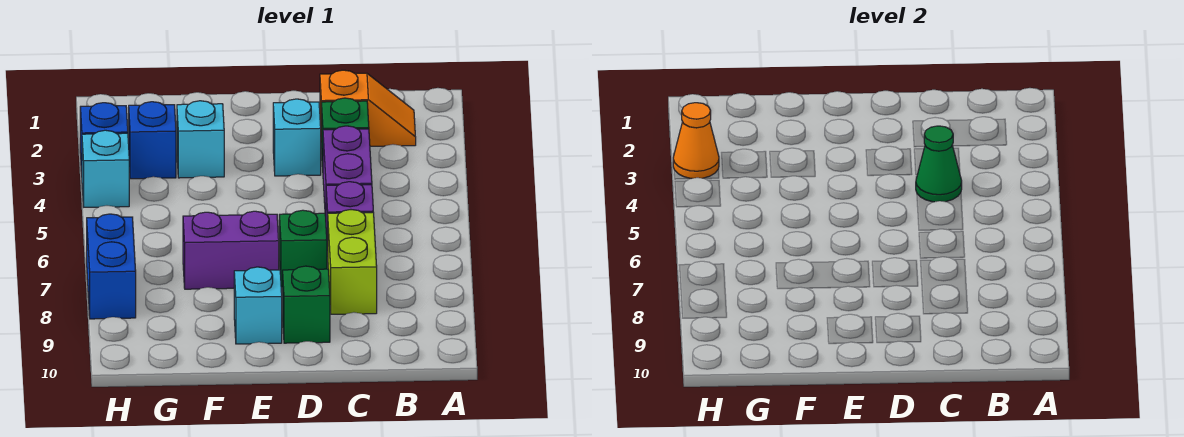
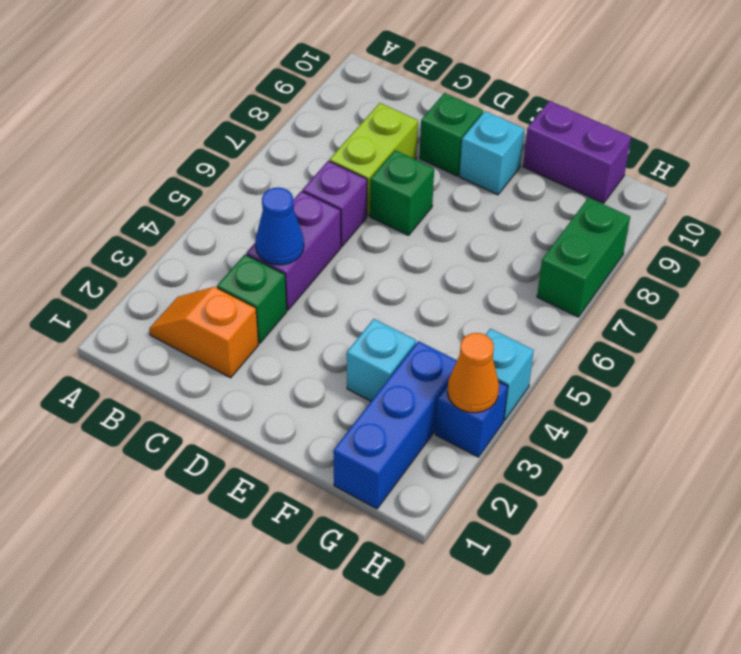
green 1x1 cone [916,126,962,202] -> blue 1x1 cone [255,187,304,265]
cyan 1x1 brick [273,99,321,176] -> none
purple 1x2 brick [183,211,279,289] -> purple 1x2 brick moved to [523,101,631,203]
blue 1x1 brick [129,102,176,179] -> blue 1x3 brick [333,341,457,509]
blue 1x2 brick [87,214,136,319] -> green 1x2 brick [537,198,630,317]

